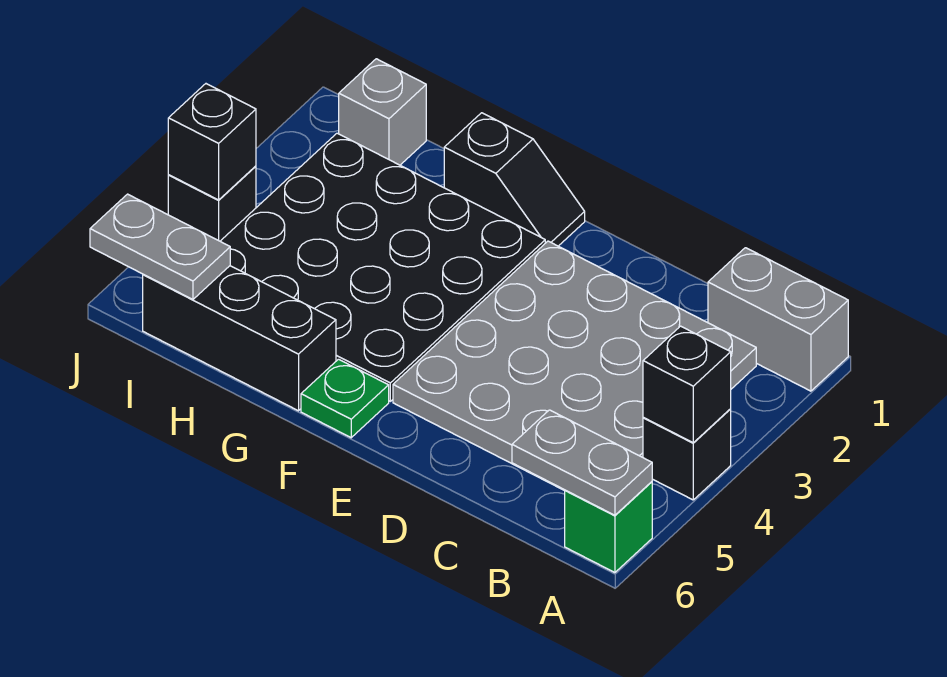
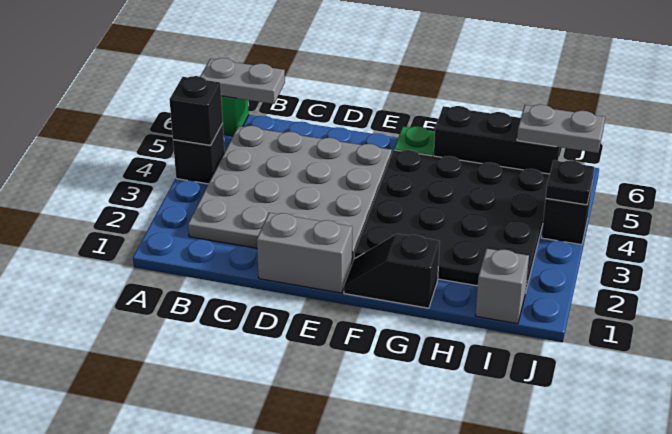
grey 1x2 brick [708,248,848,391] -> grey 1x2 brick moved to [257,213,352,293]
black 1x1 brick [168,84,256,200] -> black 1x1 plate [546,160,594,205]

